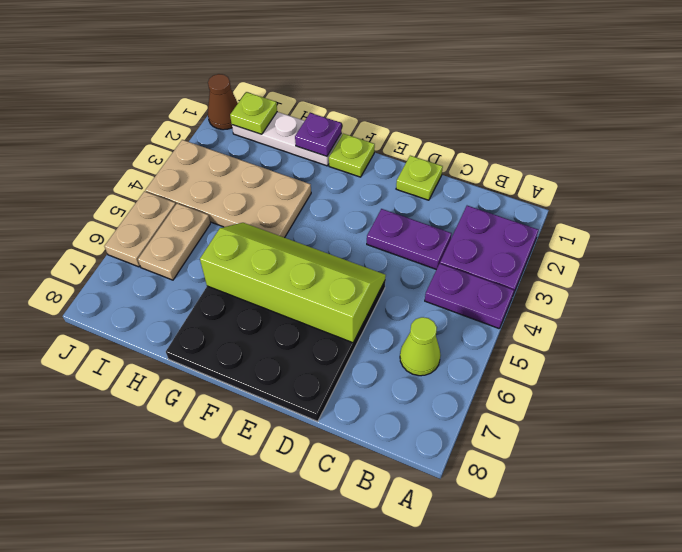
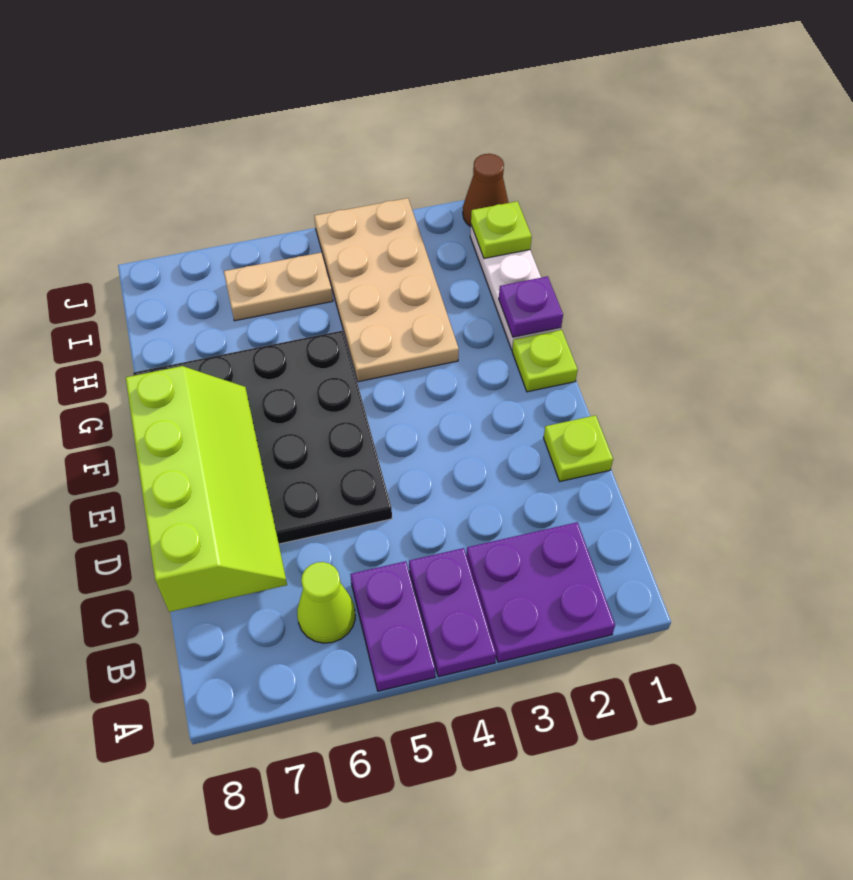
purple 1x2 plate [367,209,452,269] -> purple 1x2 plate moved to [350,561,435,691]
lime 2x4 slope [200,223,386,343] -> lime 2x4 slope moved to [126,366,287,612]
tan 1x2 plate [105,191,176,267] -> none

